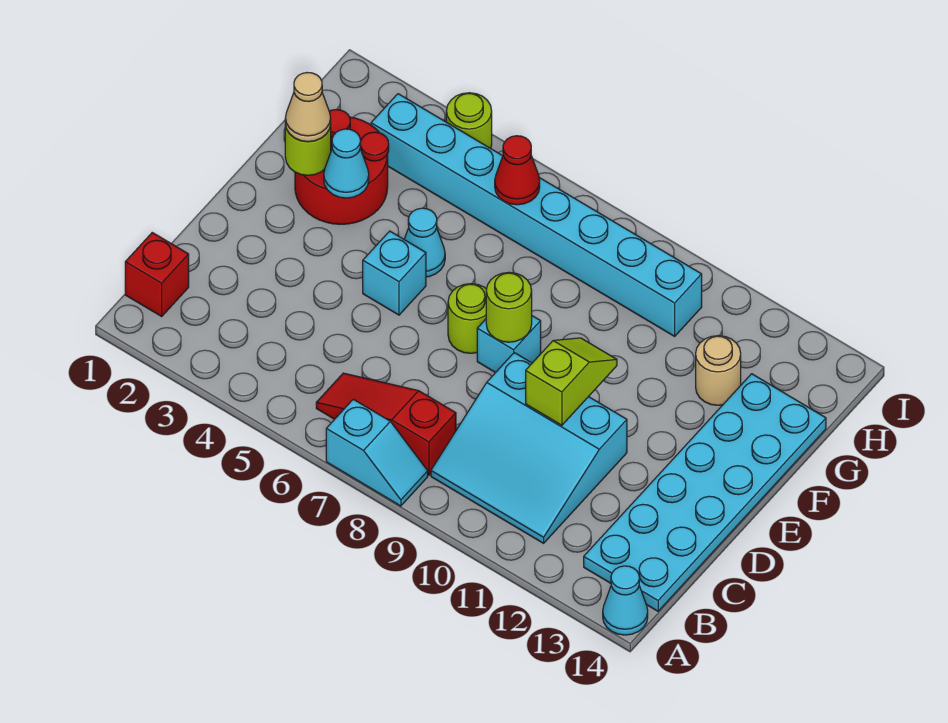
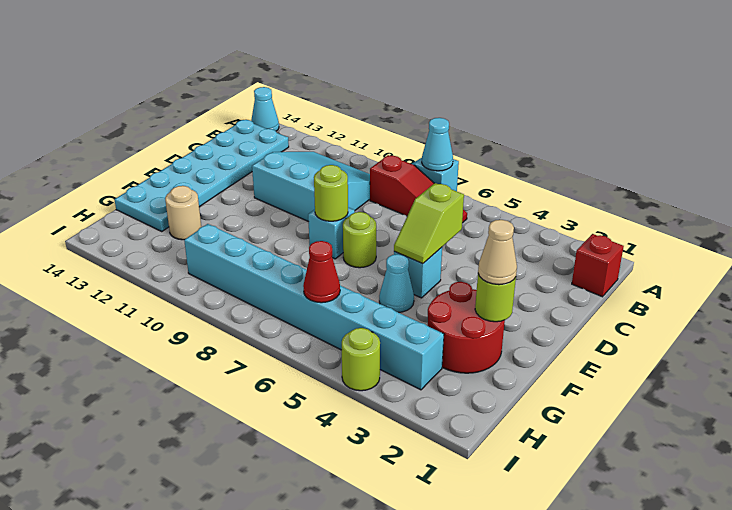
lime 1x2 slope [526,338,617,425] -> lime 1x2 slope moved to [394,183,464,263]
cyan 1x1 cone [324,129,369,198] -> cyan 1x1 cone moved to [422,118,453,171]

